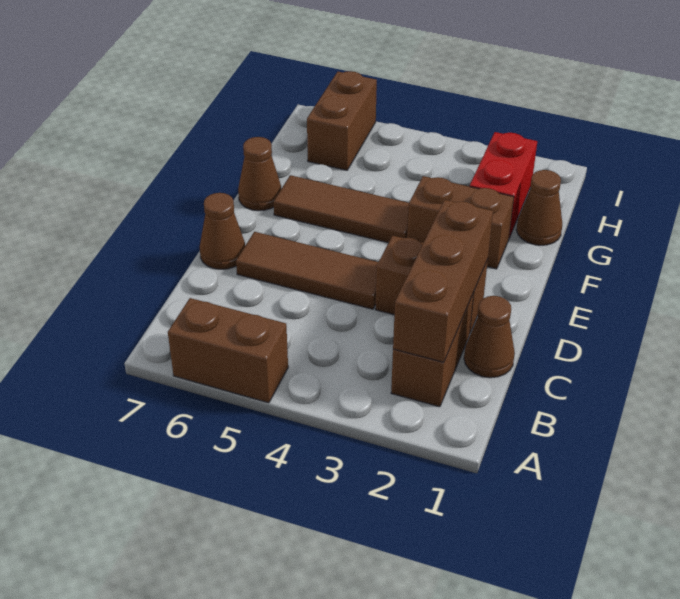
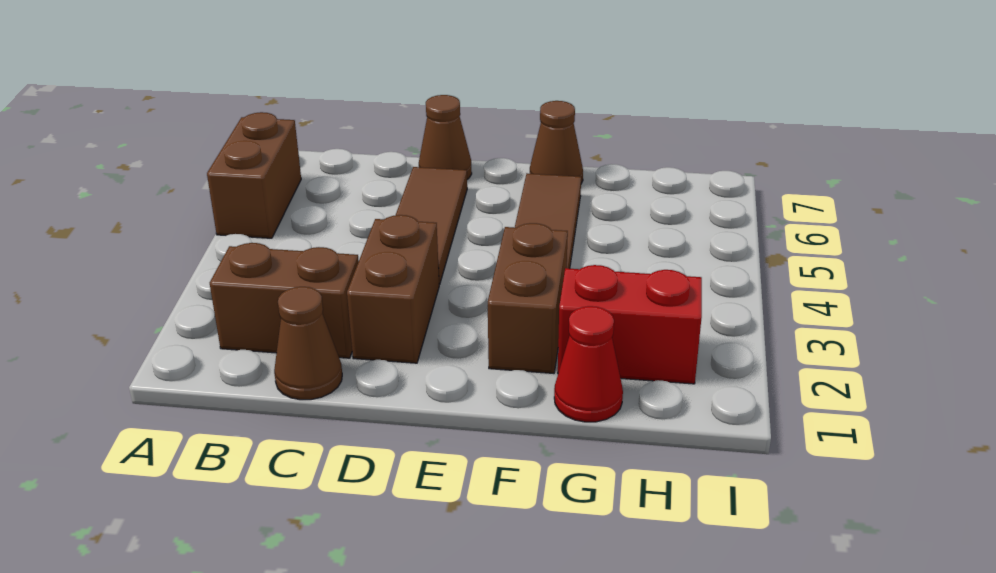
brown 1x3 brick [393,200,493,362] -> none
brown 1x1 cone [516,170,562,245] -> red 1x1 cone [554,306,623,422]
brown 1x2 brick [307,71,377,170] -> none

